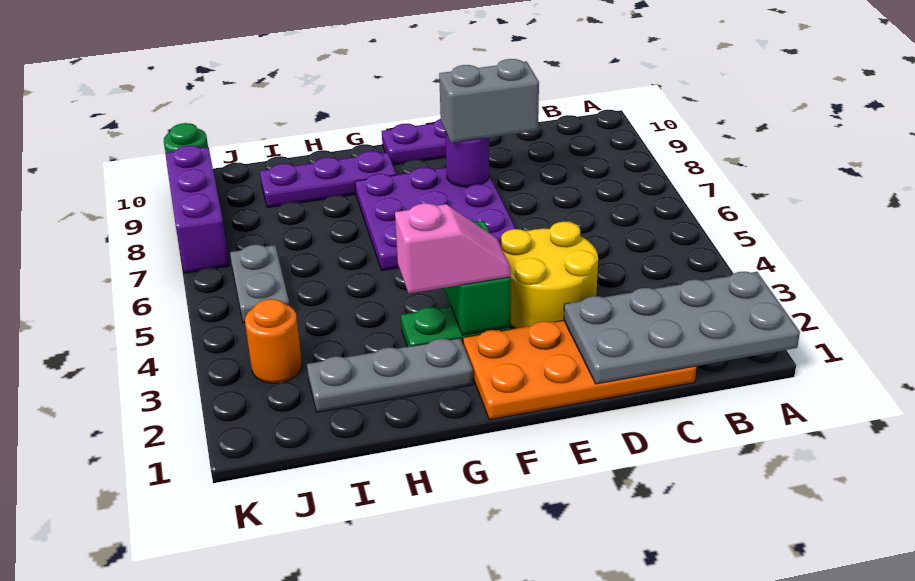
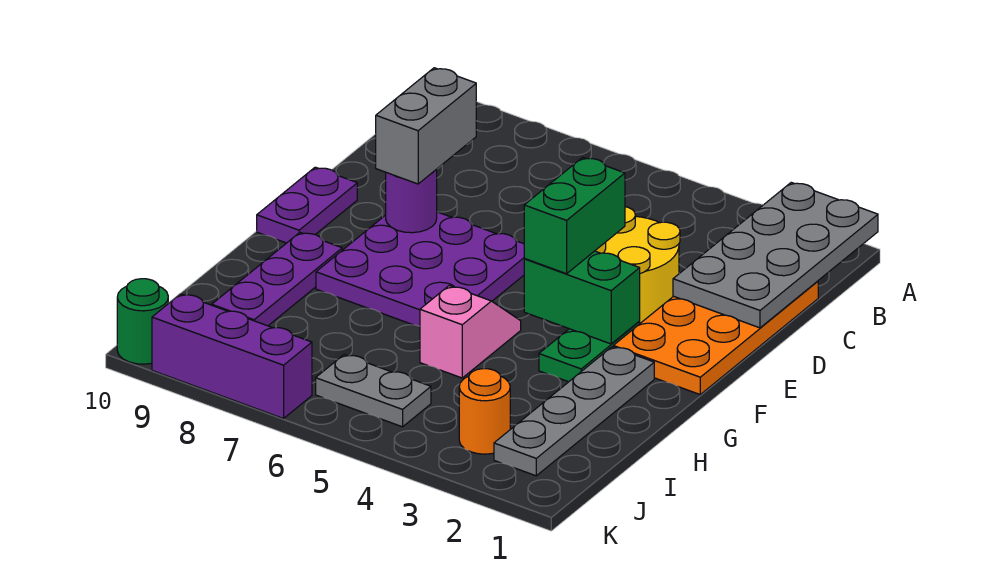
none -> green 1x2 brick [524,157,625,274]
pink 1x2 slope [395,203,511,293] -> pink 1x2 slope moved to [420,286,521,378]
grey 1x3 plate [307,338,473,412] -> grey 1x4 plate [494,347,654,476]

